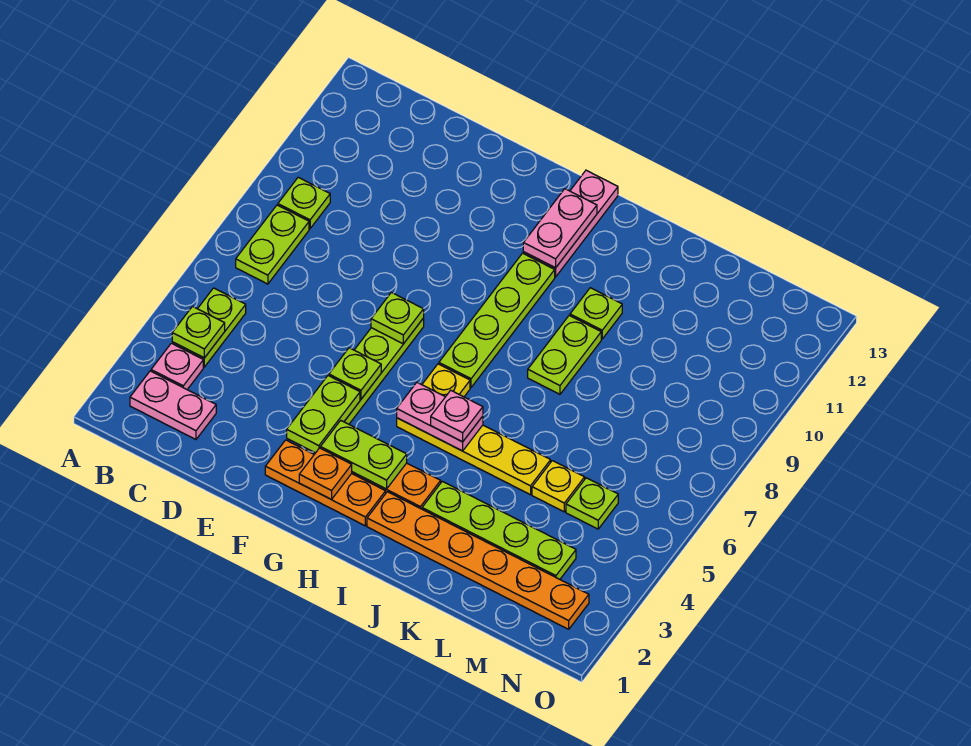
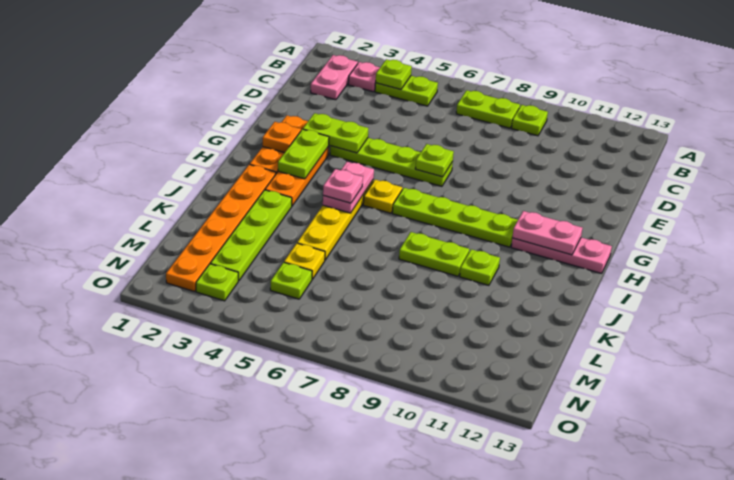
lime 1x1 plate [329,348,381,399] -> lime 1x1 plate moved to [196,264,238,301]

